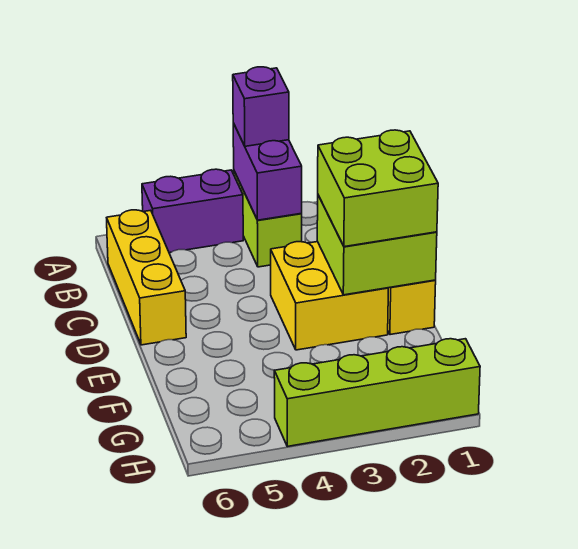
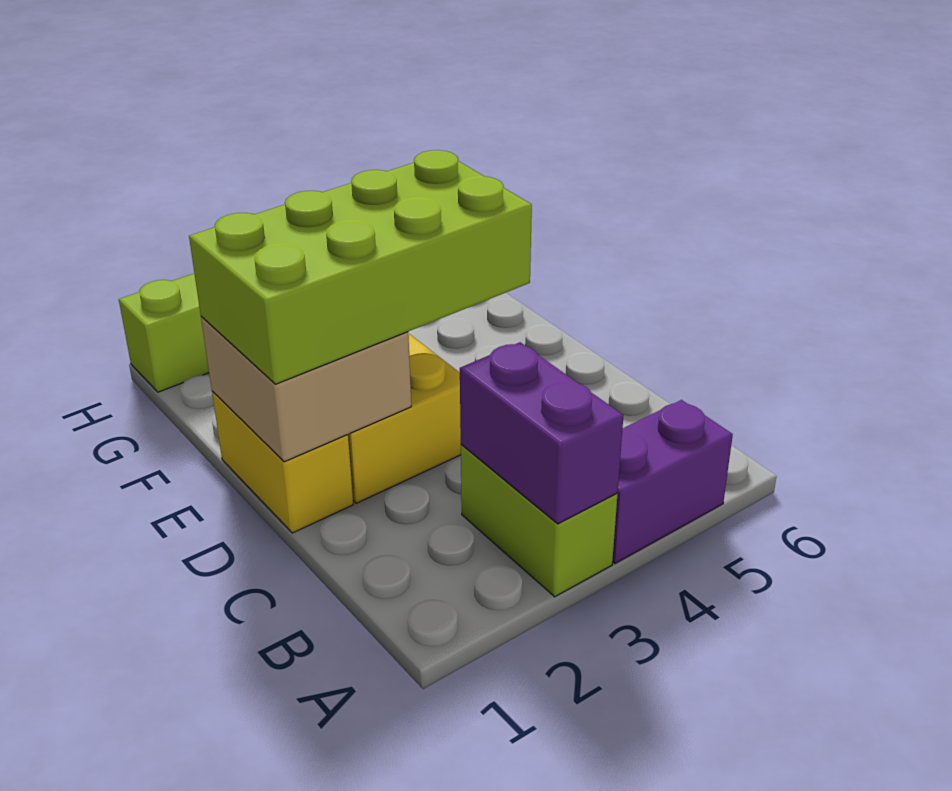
purple 1x1 brick [233,67,289,146] -> none
yellow 1x3 brick [107,210,186,345] -> none
lime 2x2 brick [317,195,437,295] -> tan 2x2 brick [201,317,411,462]
lime 2x2 brick [318,130,438,247] -> lime 2x4 brick [189,150,532,384]

